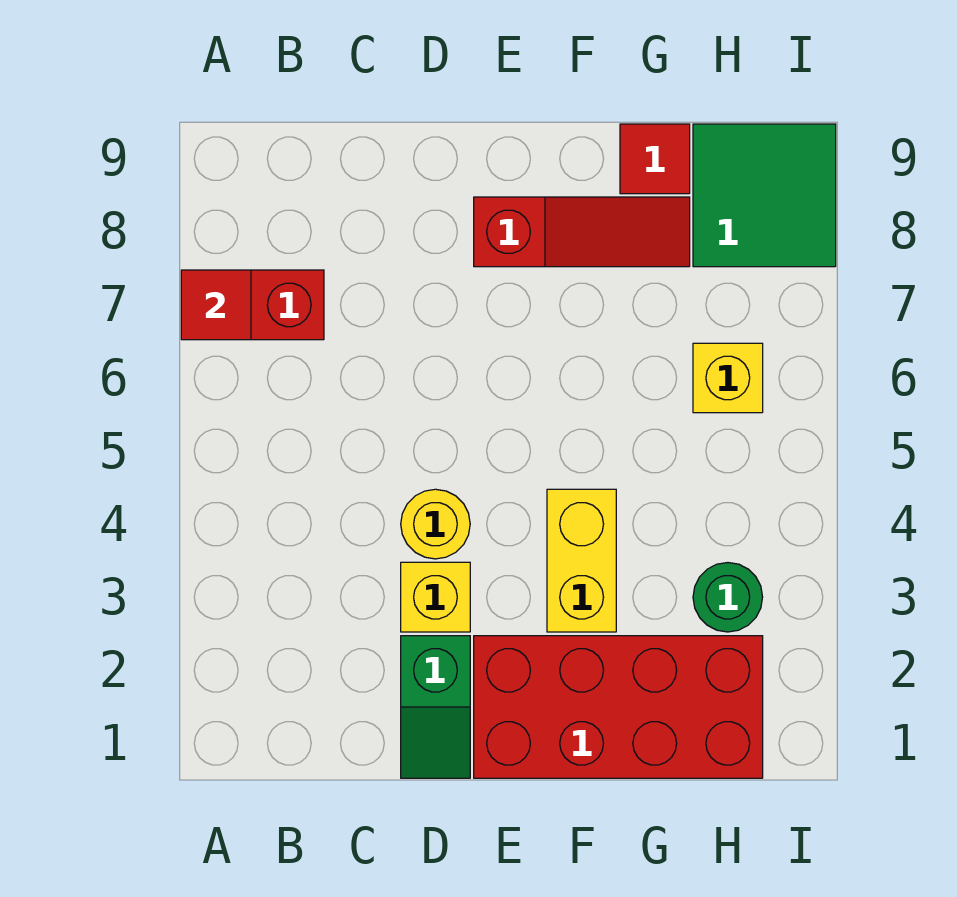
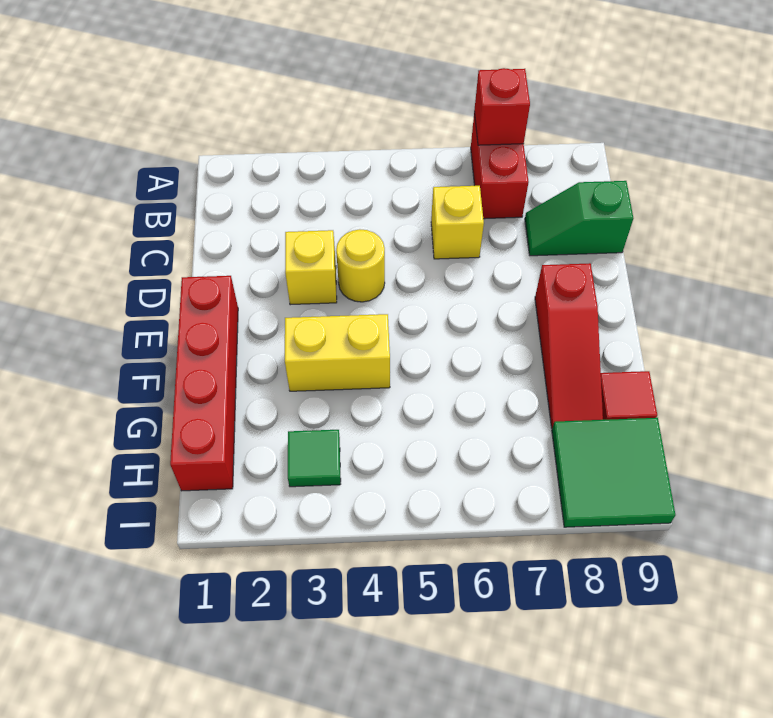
red 1x1 tile [181,270,251,340] -> red 1x1 brick [474,68,530,145]
green 1x2 slope [401,636,470,778] -> green 1x2 slope moved to [525,181,633,256]
red 2x4 brick [474,636,763,778] -> red 1x4 brick [170,276,238,491]
green 1x1 round brick [693,563,763,632] -> green 1x1 tile [288,430,341,487]
yellow 1x1 brick [693,343,763,413] -> yellow 1x1 brick moved to [431,186,484,259]

